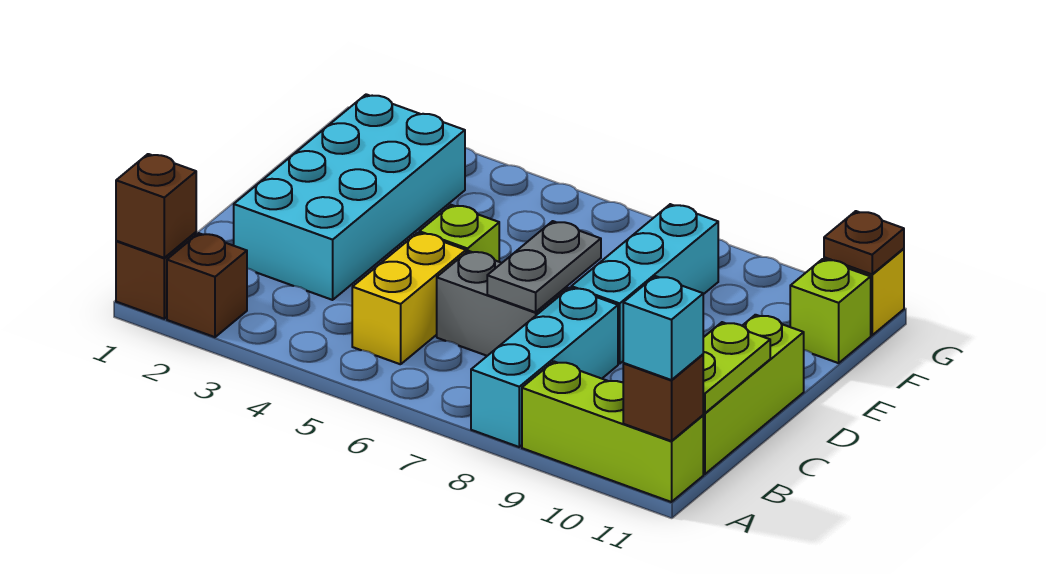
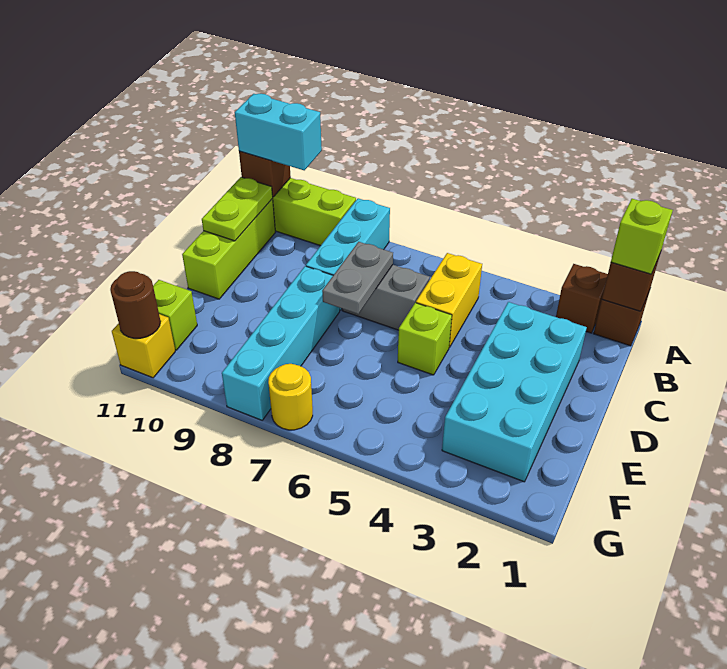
none -> lime 1x1 brick [611,199,673,274]
cyan 1x1 brick [623,276,703,380] -> cyan 1x2 brick [235,94,322,170]
cyan 1x3 brick [571,204,718,364] -> cyan 1x4 brick [222,266,340,420]
none -> yellow 1x1 round brick [268,364,313,430]
brown 1x1 plate [824,211,904,274] -> brown 1x1 round brick [110,271,161,338]

